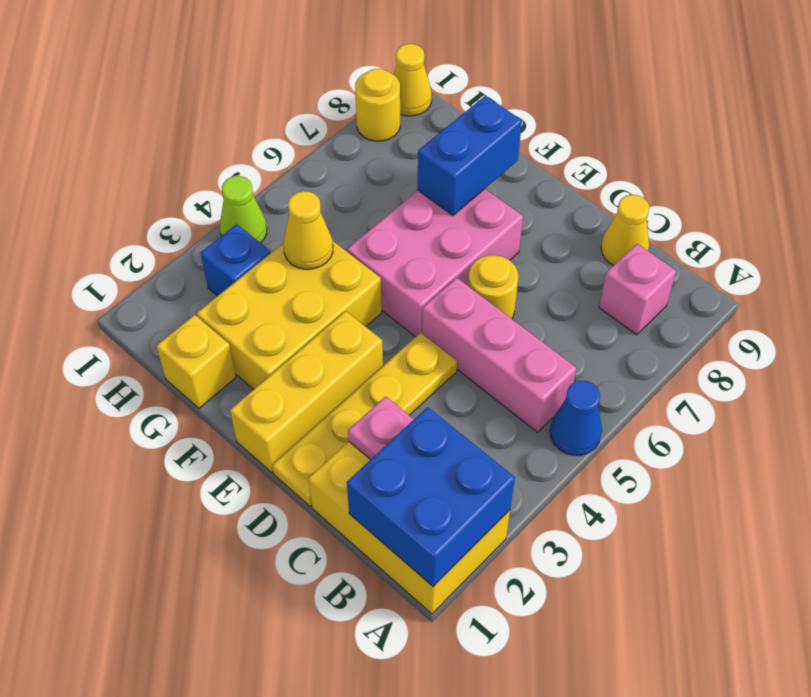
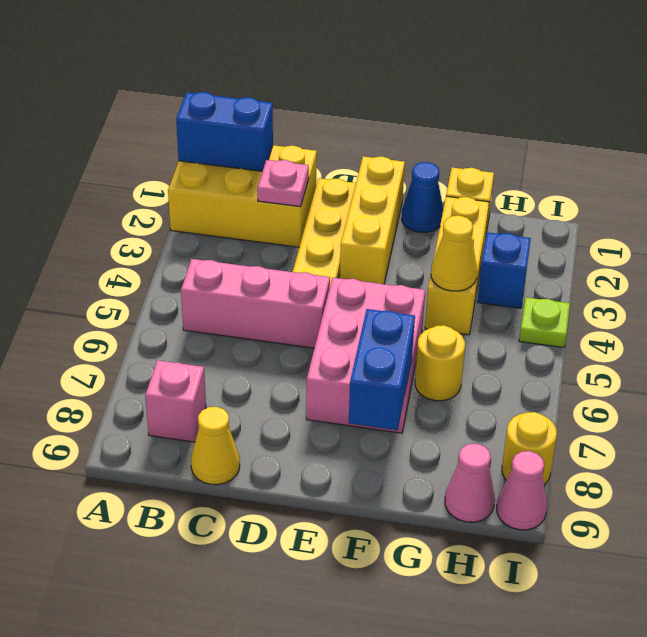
blue 2x2 brick [347,407,515,587] -> blue 1x2 brick [176,92,273,171]
blue 1x1 cone [550,381,602,455] -> blue 1x1 cone moved to [402,162,443,232]
yellow 1x1 round brick [468,255,518,319] -> yellow 1x1 round brick moved to [415,325,465,401]
yellow 2x3 brick [197,241,382,389] -> yellow 1x3 brick [425,196,489,335]
none -> pink 1x1 cone [445,444,495,522]
lime 1x1 cone [220,176,267,243] -> lime 1x1 plate [519,297,570,348]
yellow 1x1 cone [393,44,432,116] -> pink 1x1 cone [497,451,547,530]

